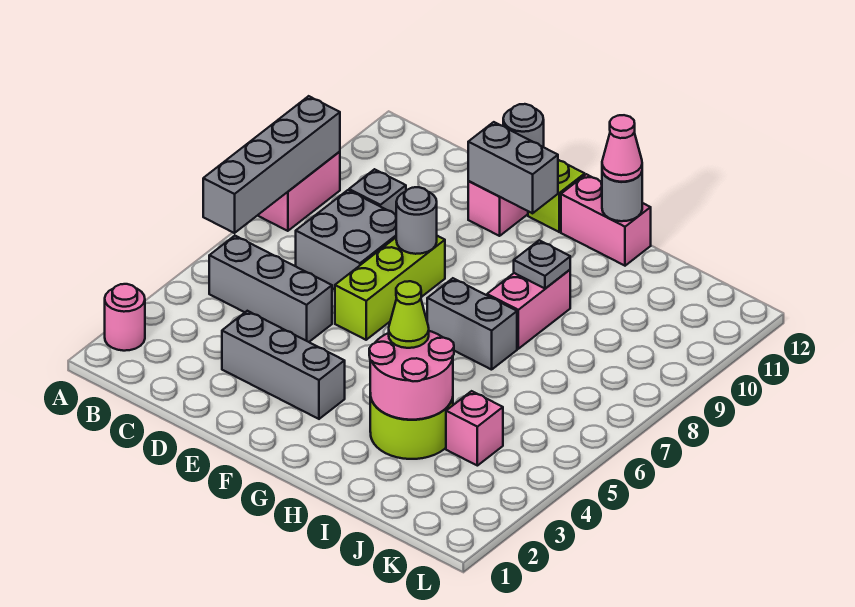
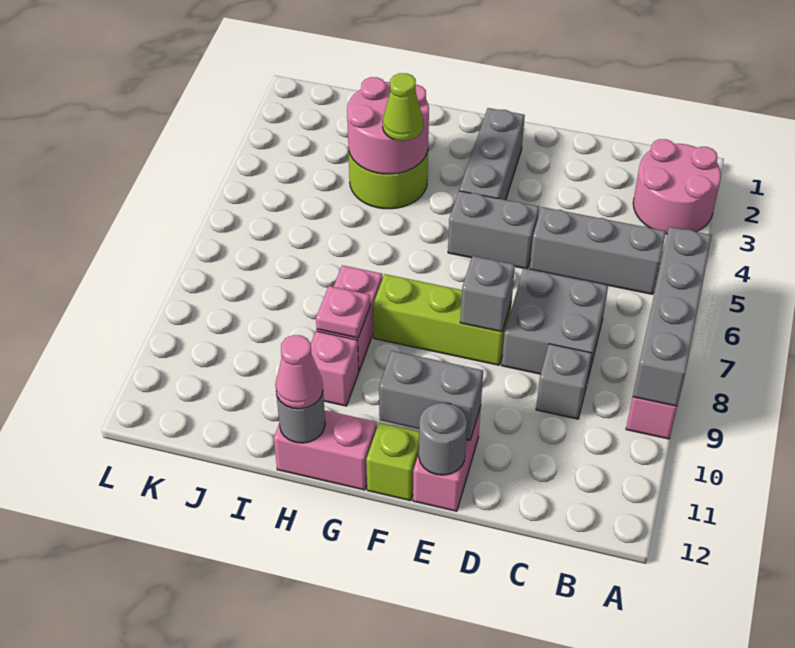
pink 1x1 round brick [105,284,145,351] -> pink 2x2 round brick [633,139,721,234]
grey 1x3 brick [222,311,345,419] -> grey 1x3 brick turned to [459,108,525,200]
lime 1x3 brick [335,236,445,340] -> lime 1x3 brick turned to [373,274,512,365]
grey 1x1 round brick [396,187,437,254] -> grey 1x1 brick [460,256,515,332]
grey 1x2 brick [427,278,517,370] -> grey 1x2 brick moved to [448,191,539,269]
grey 1x1 plate [514,240,570,288] -> pink 1x1 plate [316,286,370,338]
pink 1x1 brick [446,391,503,466] -> pink 1x1 brick moved to [311,331,359,406]

